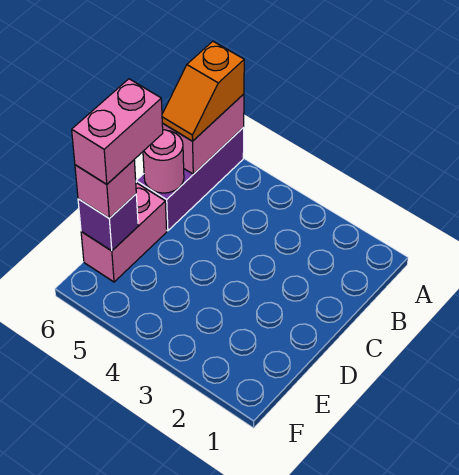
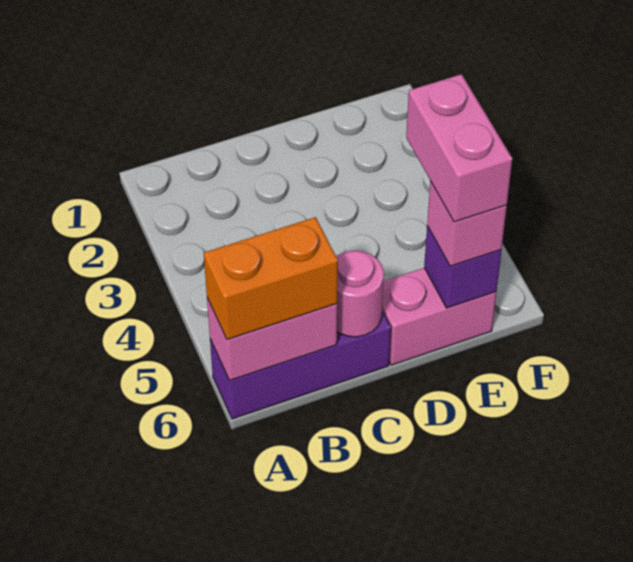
orange 1x2 slope [162,41,244,141] -> orange 1x2 brick [204,217,338,339]
pink 1x2 brick [72,79,163,184] -> pink 1x2 brick turned to [406,74,512,222]

